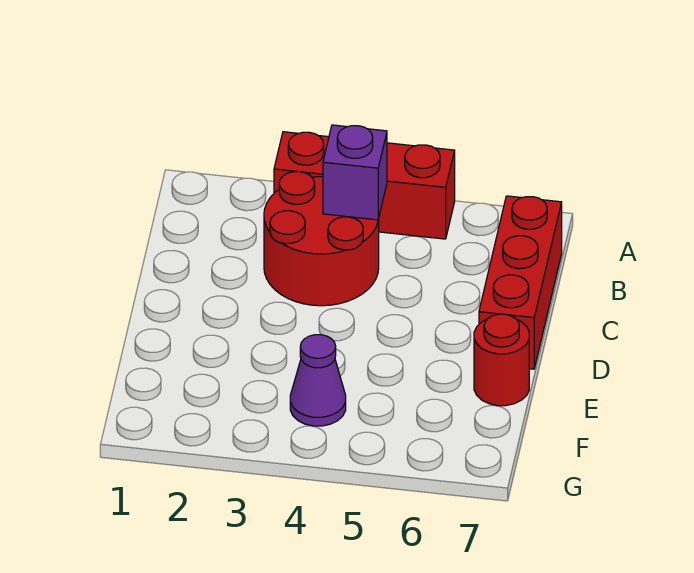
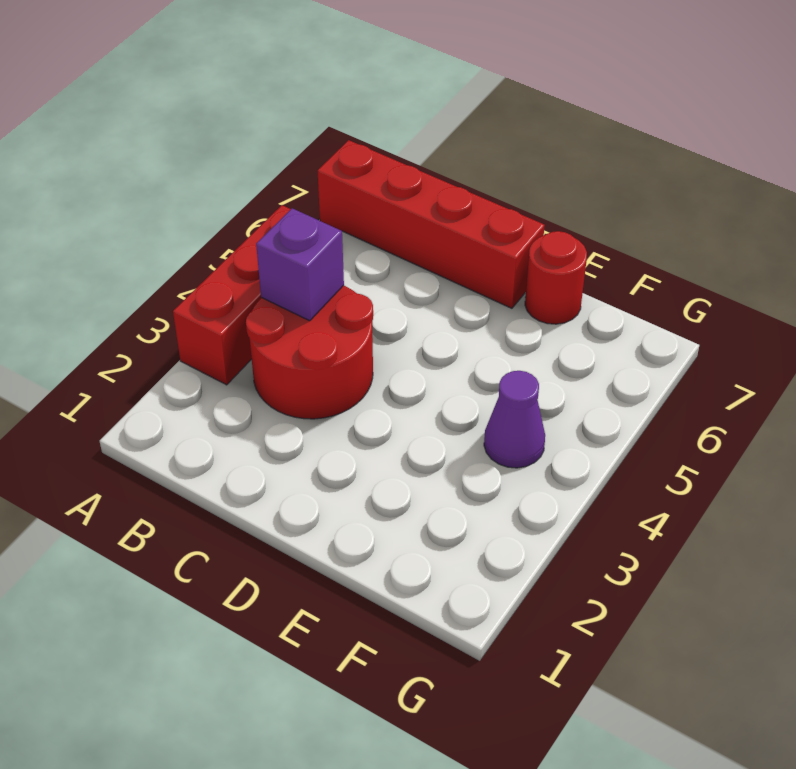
red 1x3 brick [479,196,562,369] -> red 1x4 brick [317,140,545,308]

